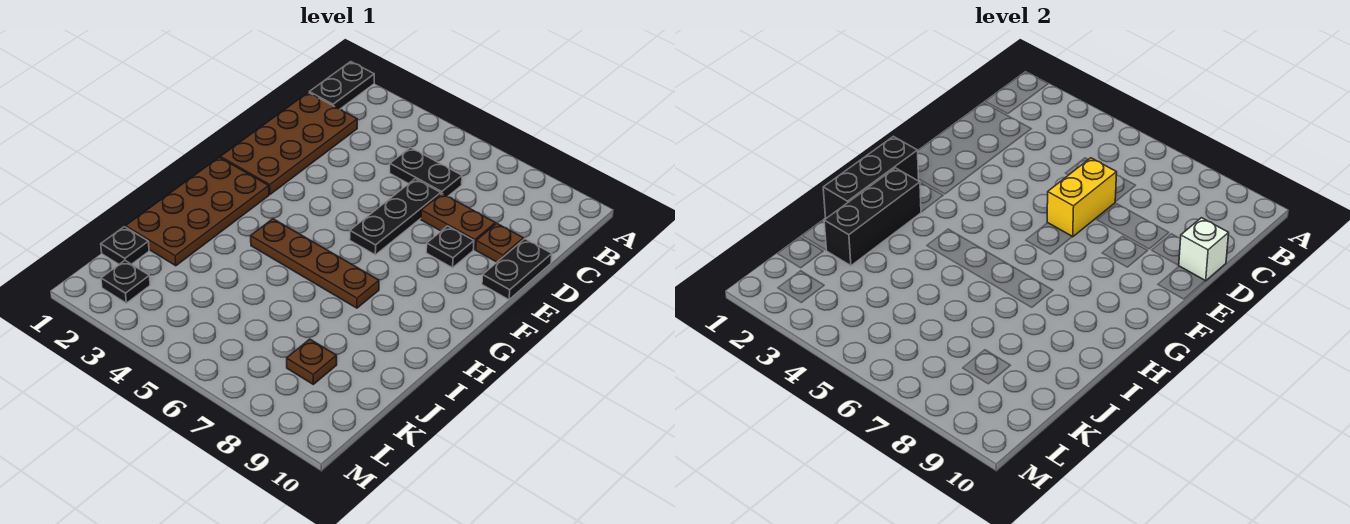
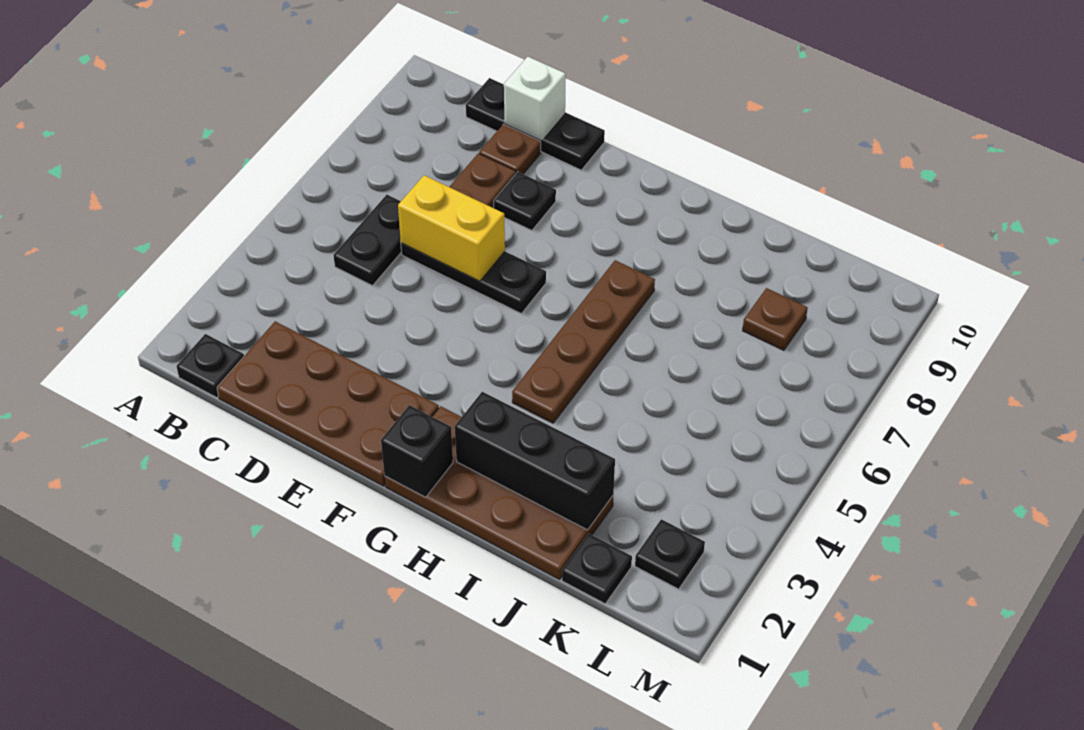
black 1x2 plate [309,62,374,109] -> black 1x1 plate [177,334,244,398]
black 1x2 plate [482,239,552,300] -> black 1x3 plate [466,78,605,170]
black 1x3 brick [823,136,919,218] -> black 1x1 brick [381,405,453,497]

